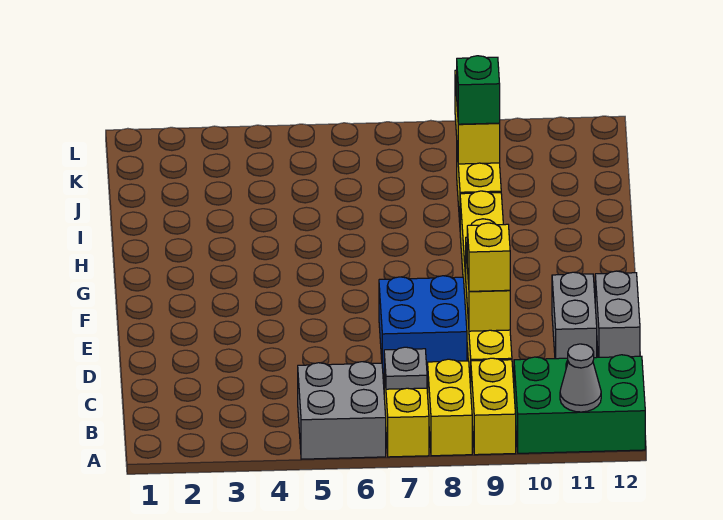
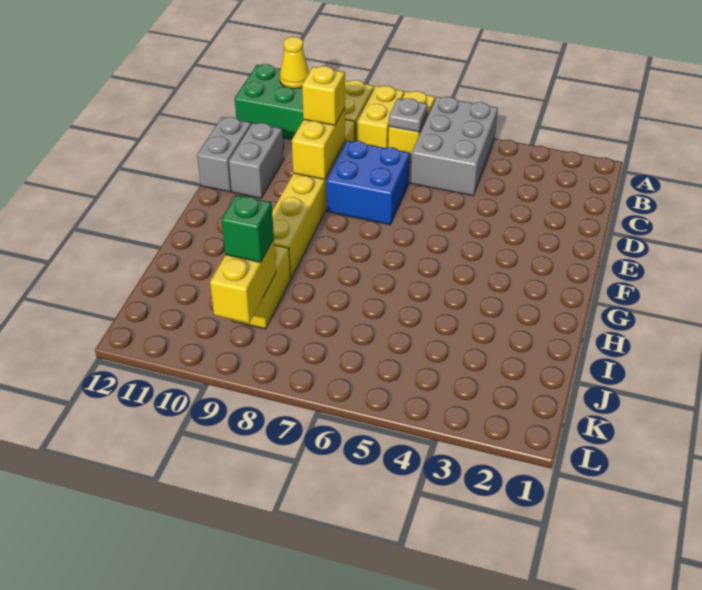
grey 2x2 brick [298,362,386,459] -> grey 2x3 brick [410,97,498,196]
grey 1x1 cone [560,344,601,412] -> yellow 1x1 cone [280,37,309,89]

